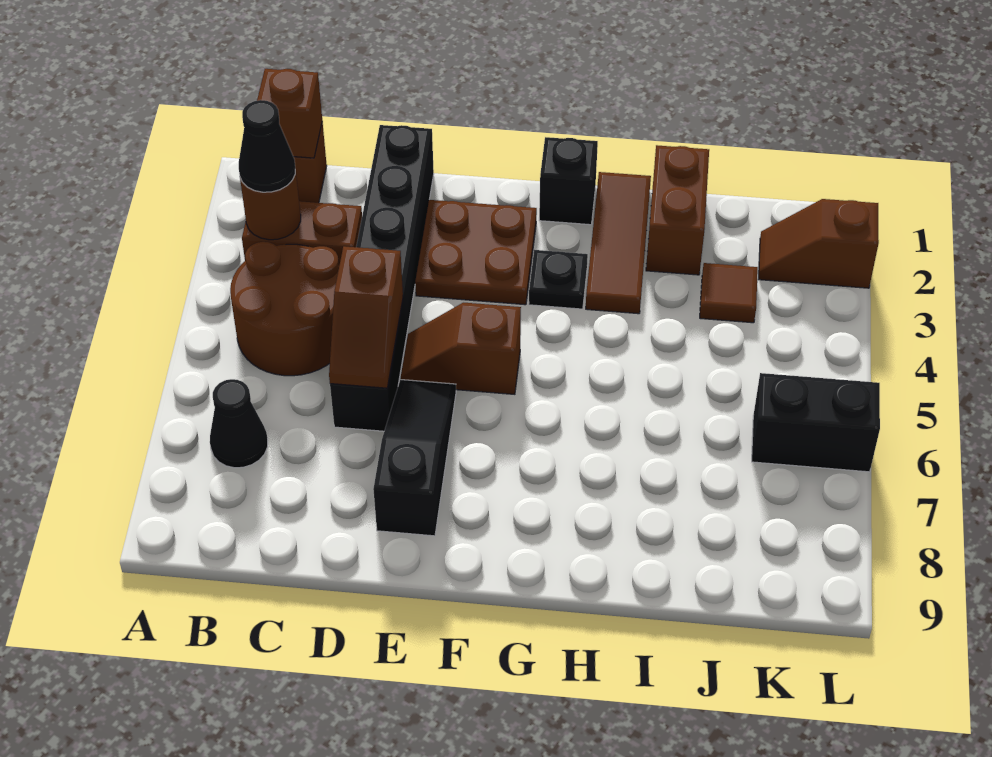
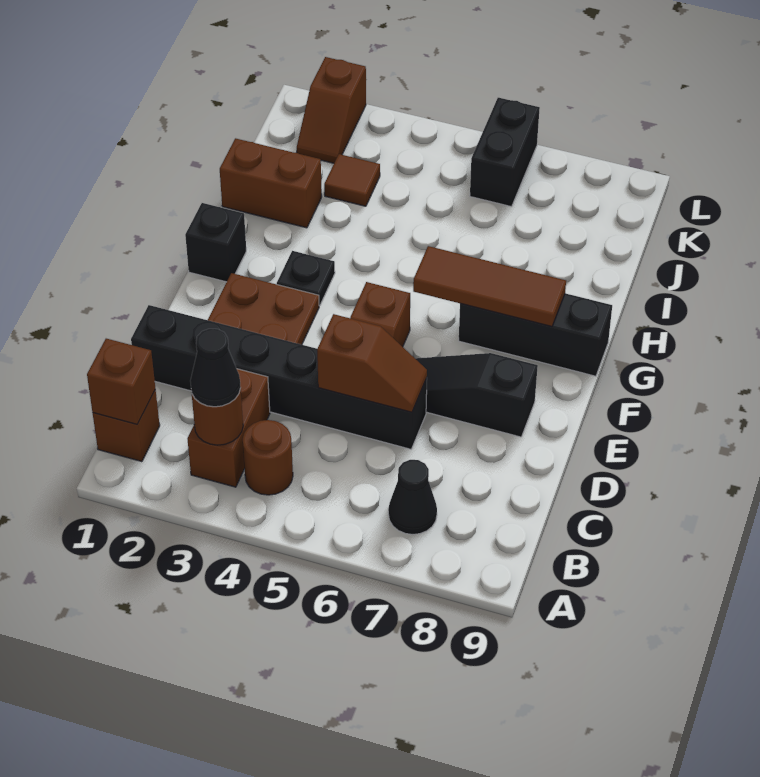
brown 2x2 round brick [230,242,339,376] -> brown 1x1 round brick [243,420,293,495]
none -> black 1x3 brick [459,293,612,376]
brown 1x3 tile [586,172,651,314] -> brown 1x3 tile moved to [413,246,566,326]

